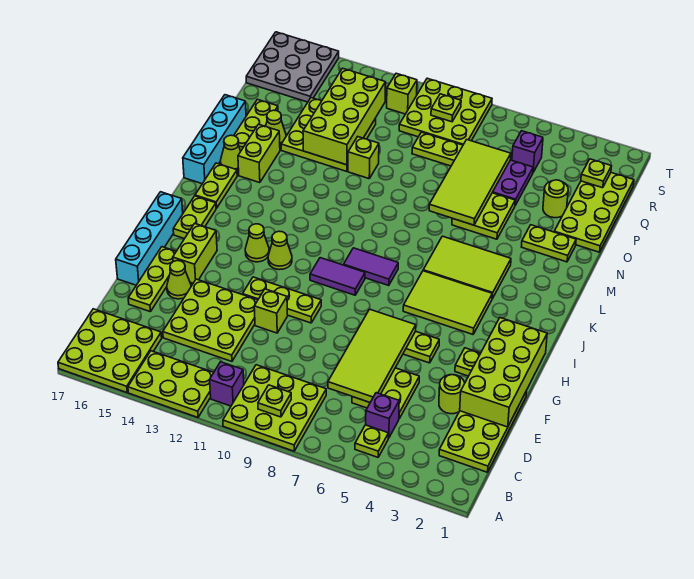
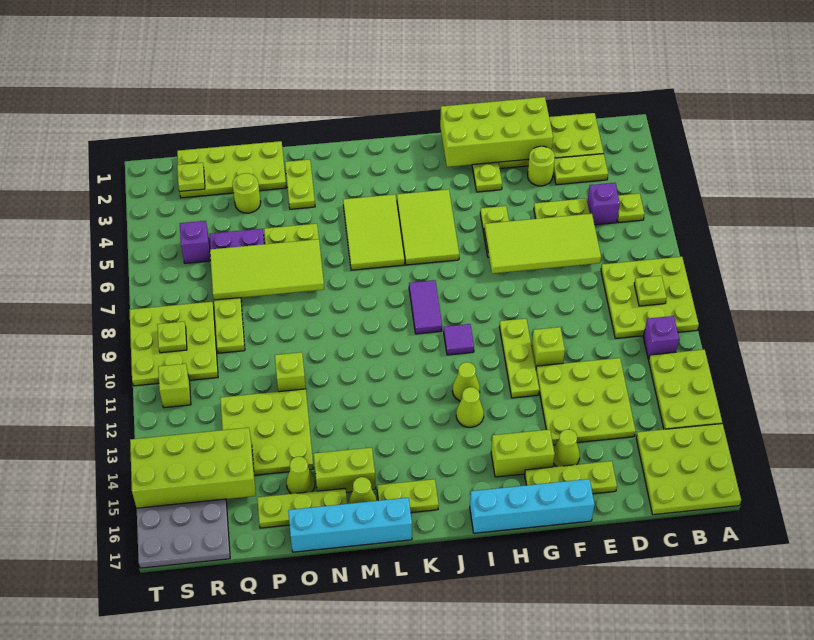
purple 1x2 tile [310,258,365,295] -> purple 1x1 tile [444,324,474,355]
lime 1x2 plate [173,196,216,239] -> lime 1x2 plate moved to [553,154,608,185]
lime 2x4 brick [303,68,386,165] -> lime 2x4 brick moved to [130,428,256,508]

